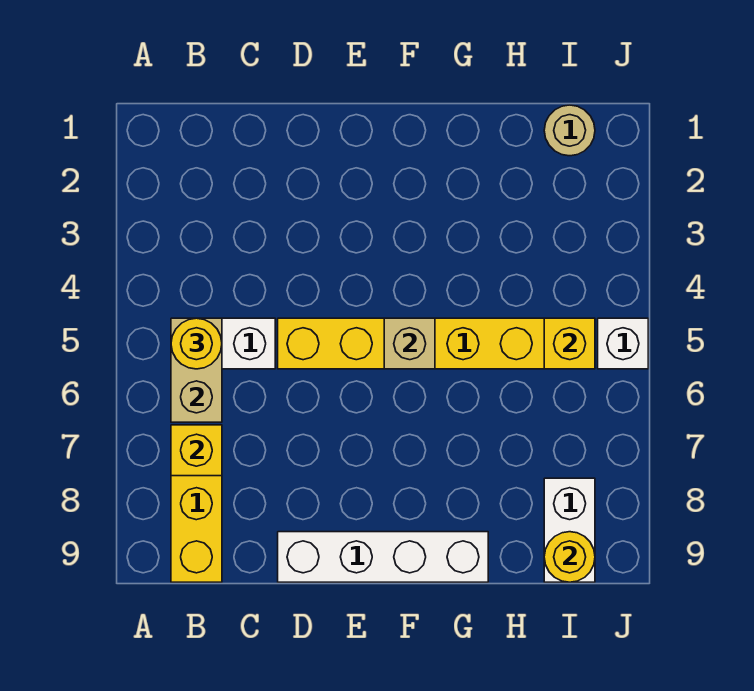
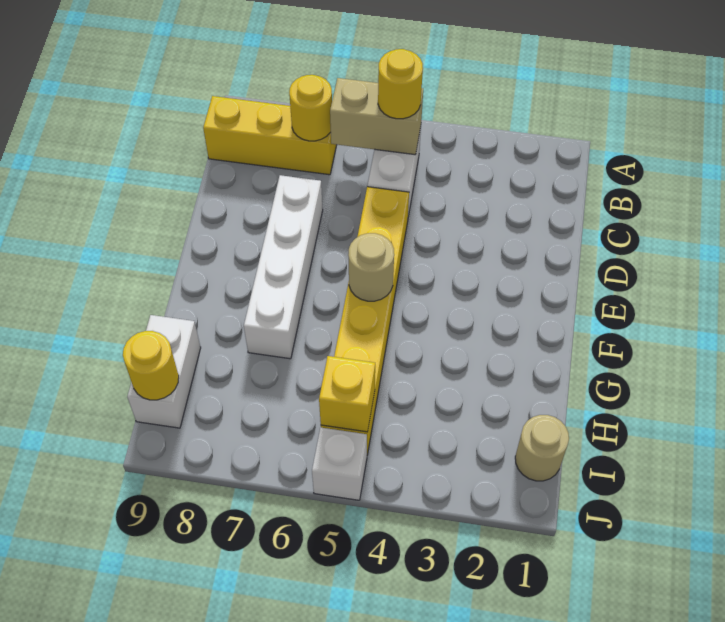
yellow 1x1 brick [171,425,222,476] -> yellow 1x1 round brick [289,75,332,141]
white 1x4 brick [278,532,488,582] -> white 1x4 brick moved to [244,175,323,359]
tan 1x1 brick [384,318,435,369] -> tan 1x1 round brick [348,233,394,301]
white 1x2 brick [544,478,595,582] -> white 1x2 brick turned to [127,315,201,428]

